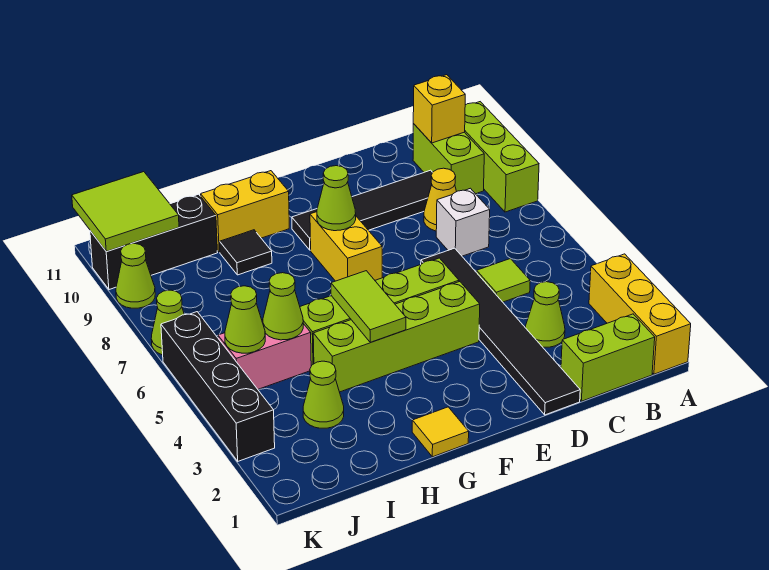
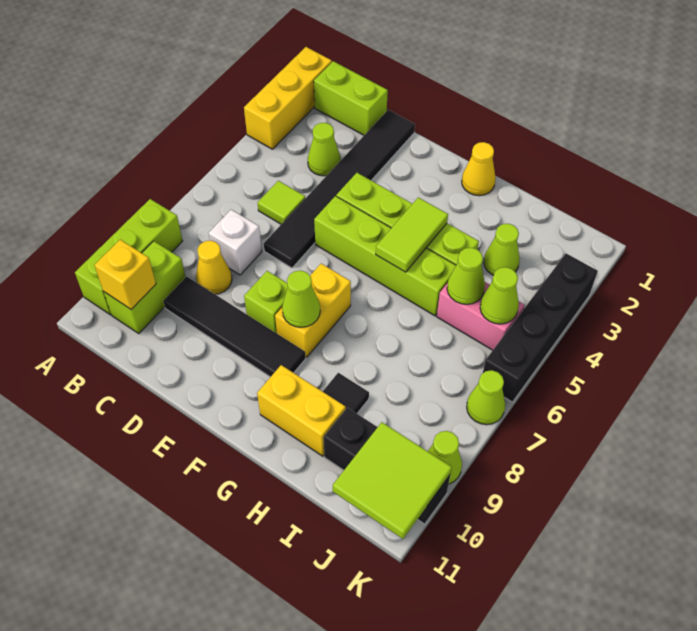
none -> lime 1x1 brick [244,271,288,333]
yellow 1x1 tile [412,407,469,457] -> yellow 1x1 cone [462,142,496,196]

